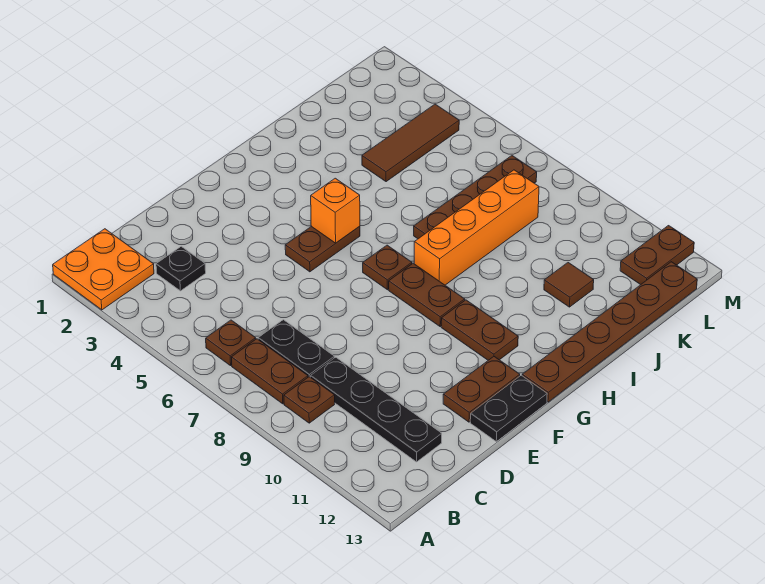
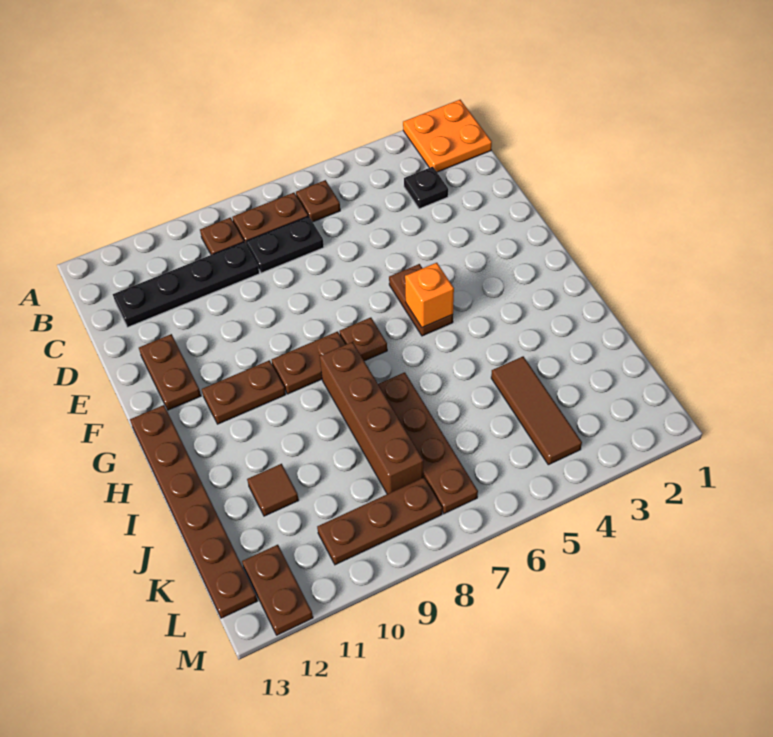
black 1x2 plate [470,375,547,442] -> none
orange 1x4 brick [414,170,539,285] -> brown 1x4 brick [320,342,423,494]
none -> brown 1x3 plate [317,477,442,565]

